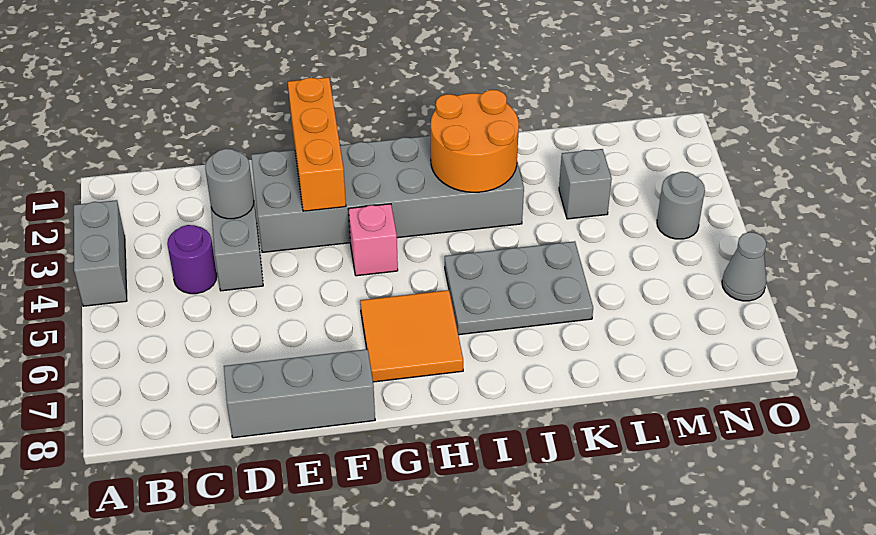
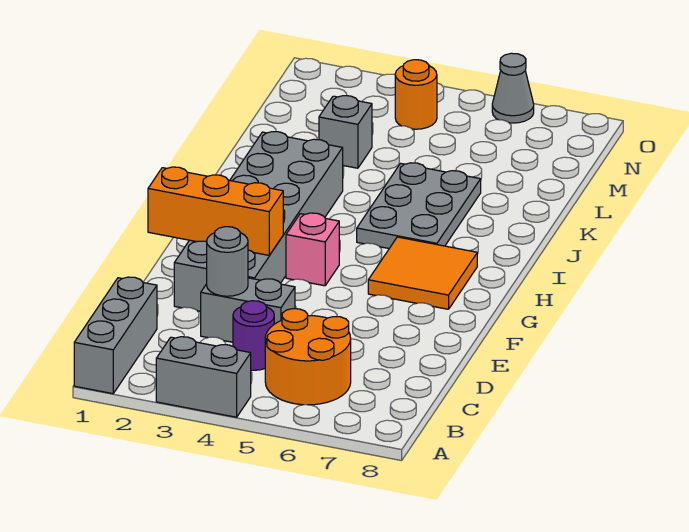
grey 1x3 brick [224,349,375,438] -> grey 1x3 brick moved to [74,277,157,394]
orange 2x2 round brick [431,90,519,192] -> orange 2x2 round brick moved to [265,309,351,405]
grey 1x1 round brick [657,172,705,239] -> orange 1x1 round brick [395,60,437,129]

